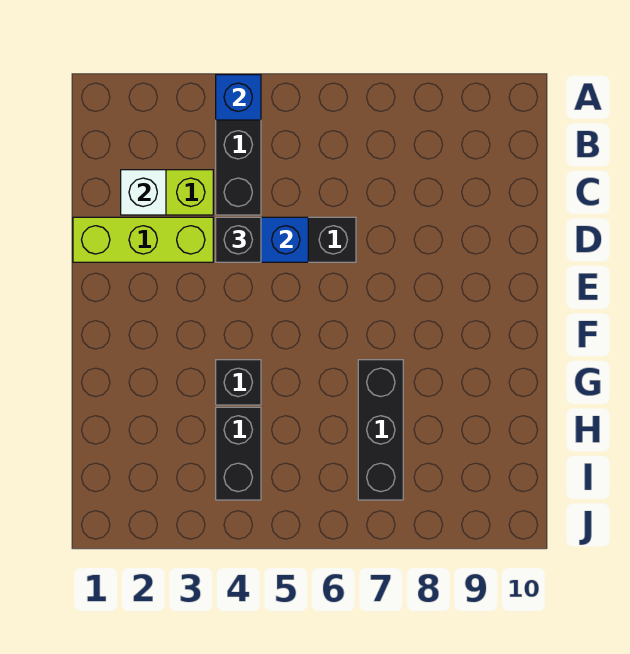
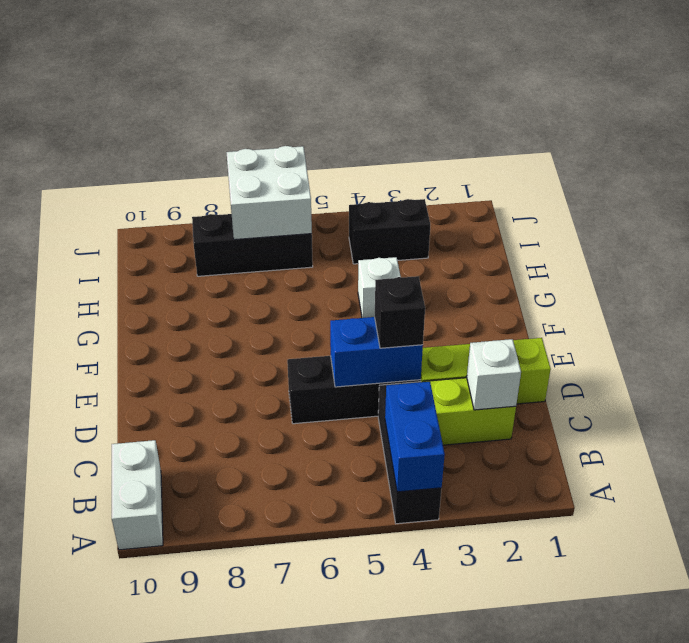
blue 1x1 brick [216,75,261,120] -> blue 1x2 brick [385,382,445,492]
none -> white 1x2 brick [112,440,163,550]
black 1x1 brick [216,360,261,405] -> white 1x1 brick [358,257,401,318]
black 1x3 brick [358,360,403,500] -> black 1x3 brick turned to [192,214,313,276]
black 1x2 brick [216,407,261,500] -> black 1x2 brick turned to [349,199,430,264]
none -> white 2x2 brick [227,146,312,240]

